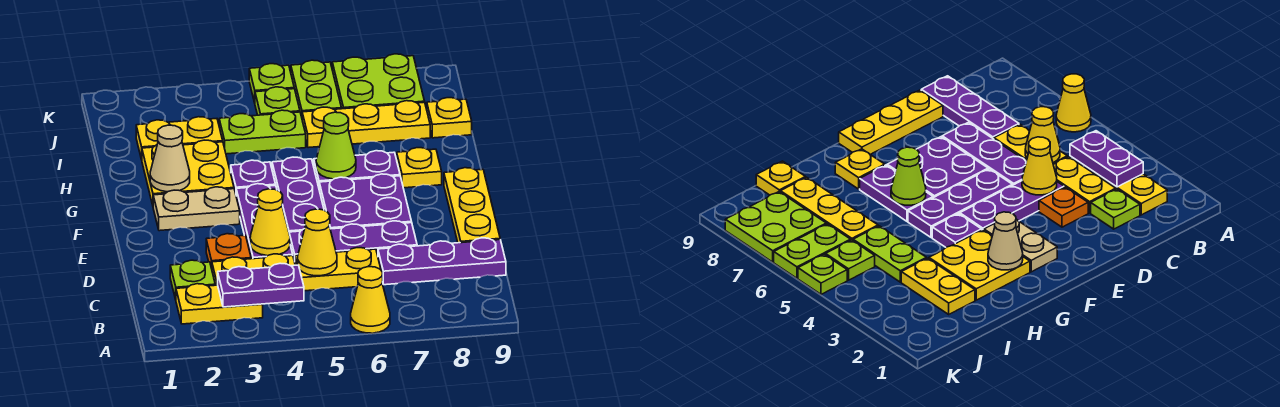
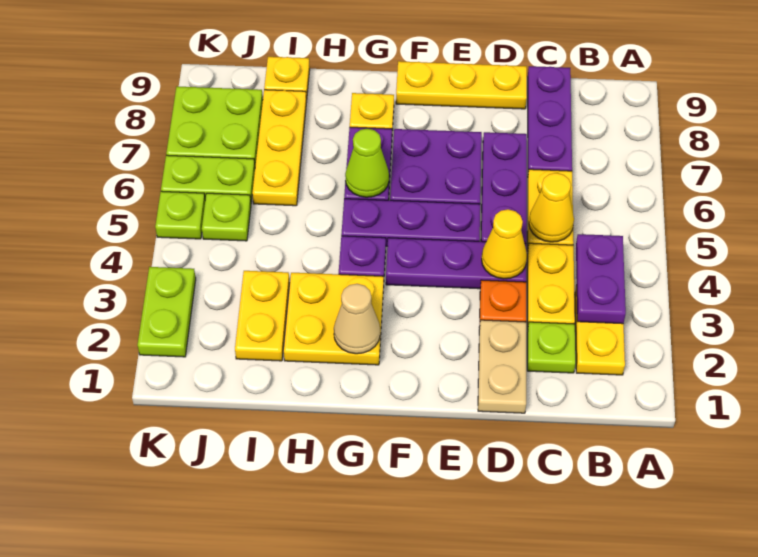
yellow 1x1 cone [351,267,390,333] -> none
tan 1x2 plate [153,187,240,231] -> tan 1x2 plate moved to [478,320,526,413]
lime 1x2 plate [219,110,306,154] -> lime 1x2 plate moved to [138,267,196,357]

